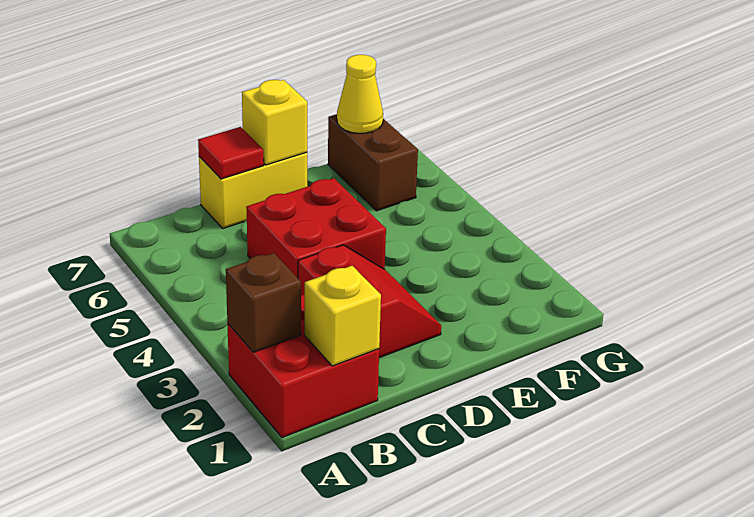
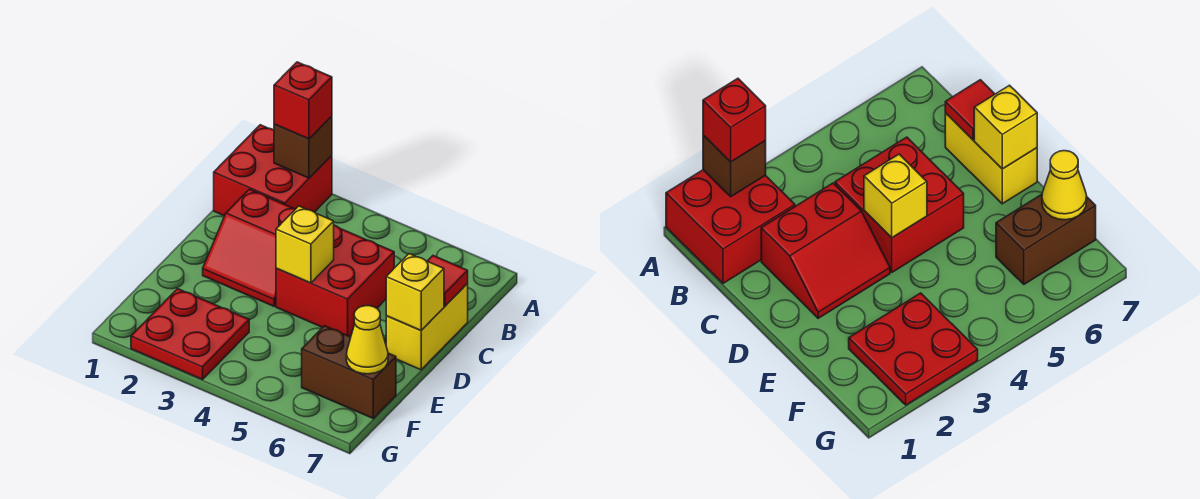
none -> red 1x1 brick [274,62,332,139]
yellow 1x1 brick [305,266,381,366] -> yellow 1x1 brick moved to [276,206,334,283]
none -> red 2x2 plate [131,289,249,380]

